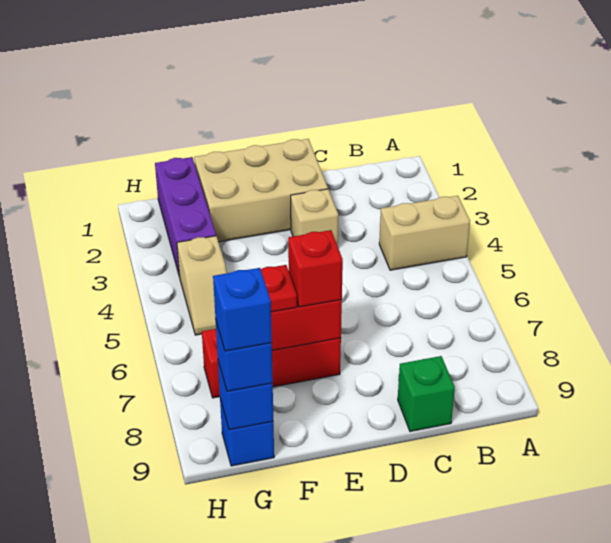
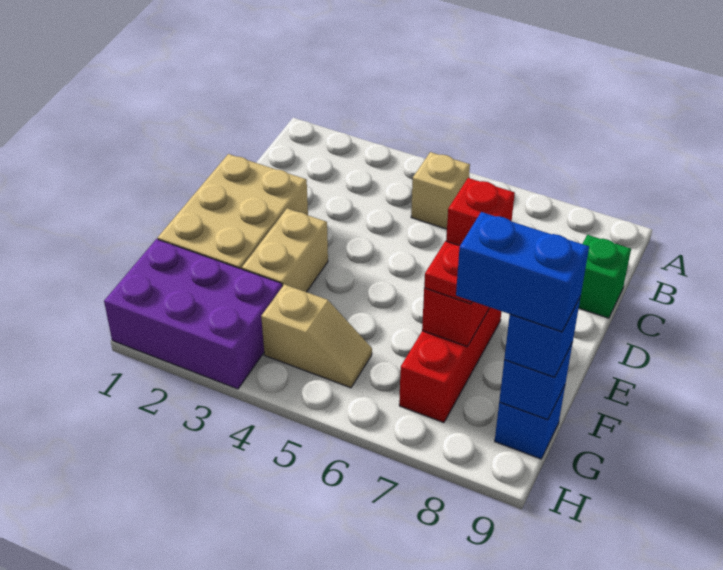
tan 1x2 brick [379,196,470,270] -> tan 1x2 brick moved to [242,208,328,292]
tan 1x1 brick [291,189,338,246] -> tan 1x1 brick moved to [411,152,470,229]
purple 1x3 brick [155,157,216,277] -> purple 2x3 brick [104,239,282,389]
blue 1x1 brick [213,268,272,351] -> blue 1x2 brick [456,212,589,332]

